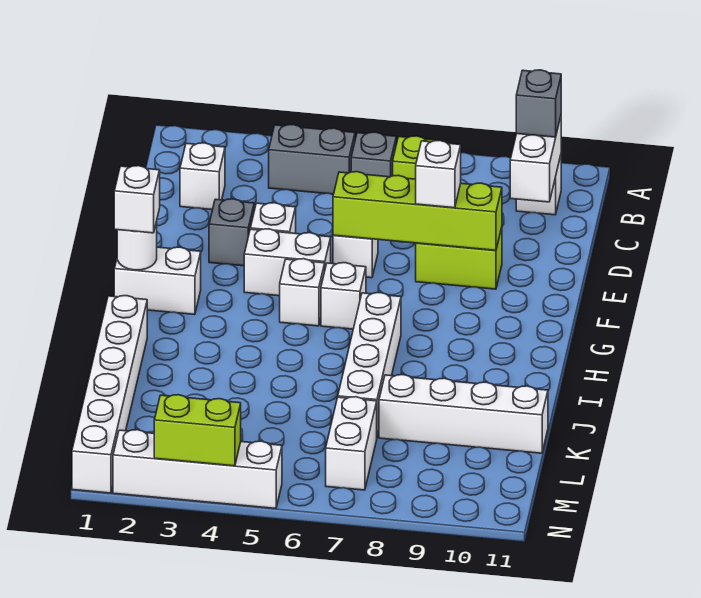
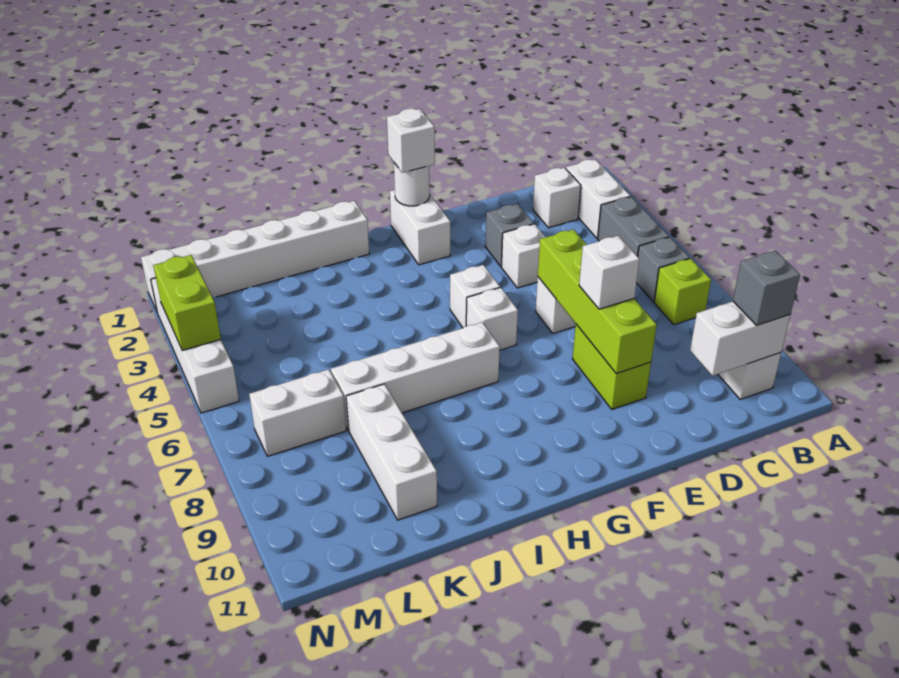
white 1x2 brick [244,229,331,296] -> white 1x2 brick moved to [566,159,630,238]
white 1x4 brick [379,375,548,453] -> white 1x3 brick [346,384,437,520]

